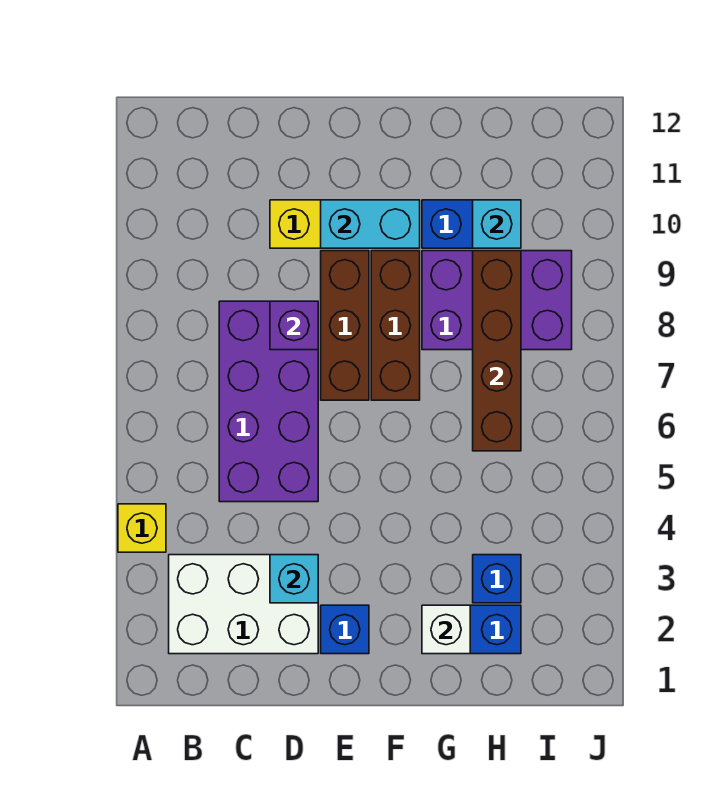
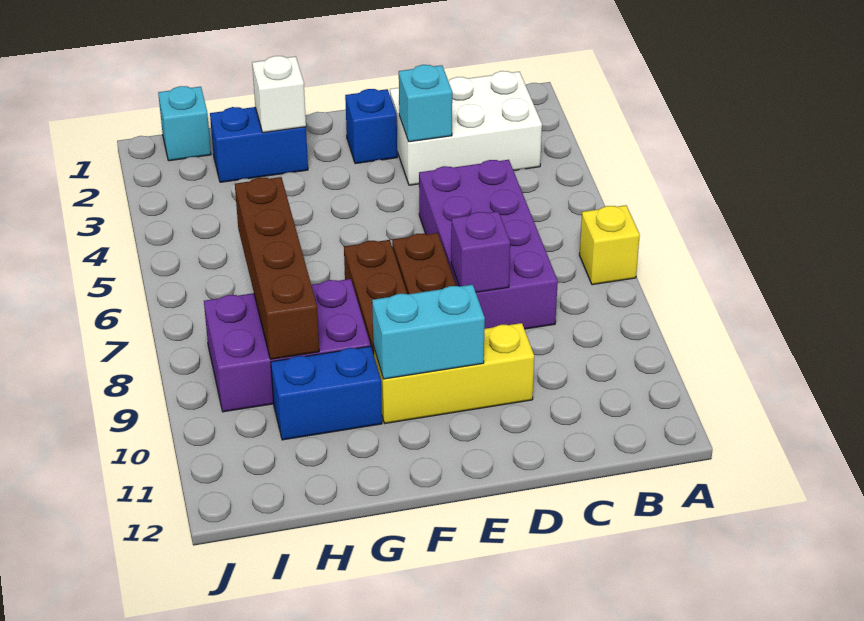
yellow 1x1 brick [118,504,166,552] -> yellow 1x1 brick moved to [579,205,640,285]
blue 1x1 brick [473,555,521,603] -> none
cyan 1x1 brick [473,200,521,248] -> cyan 1x1 brick moved to [158,86,211,161]

